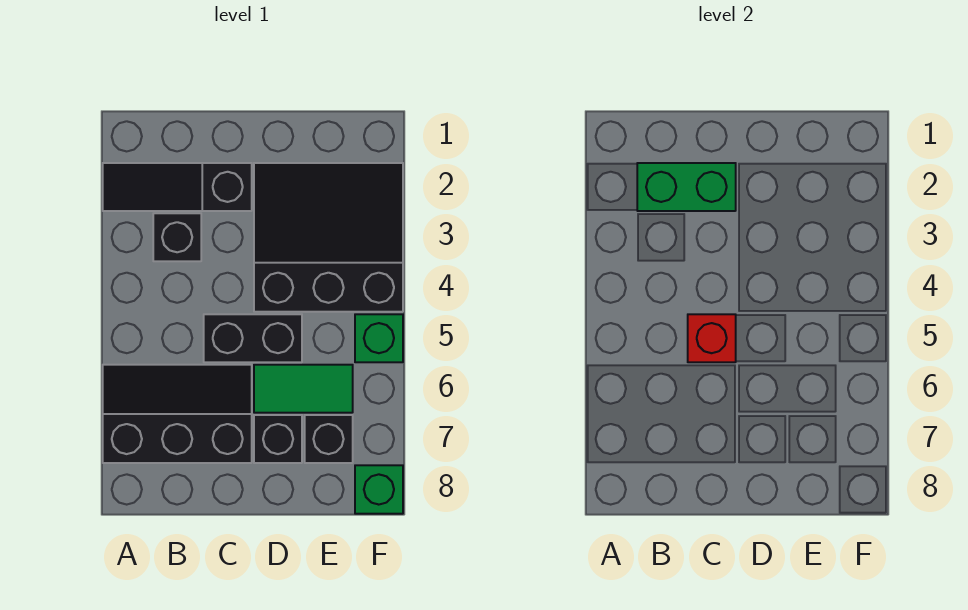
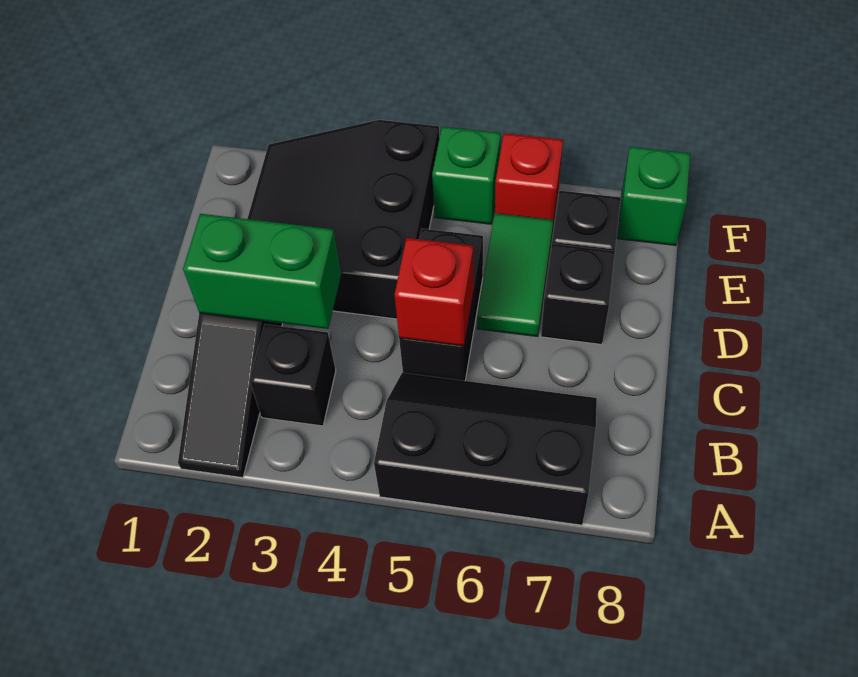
black 2x3 slope [103,365,252,463] -> black 2x3 slope turned to [374,373,597,525]
green 1x2 brick [637,163,736,211] -> green 1x2 brick turned to [183,214,341,329]
none -> red 1x1 brick [495,133,563,231]

